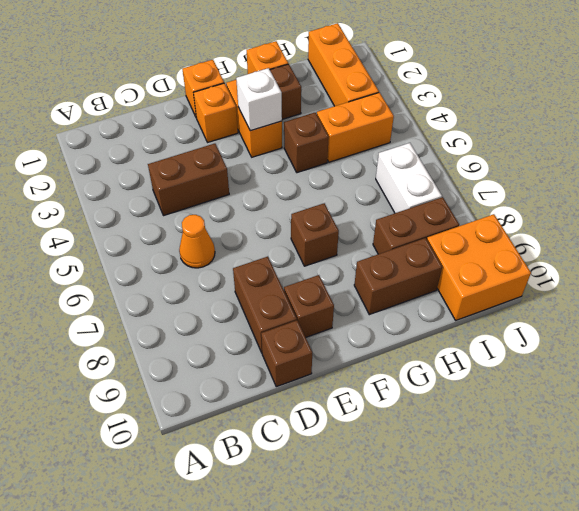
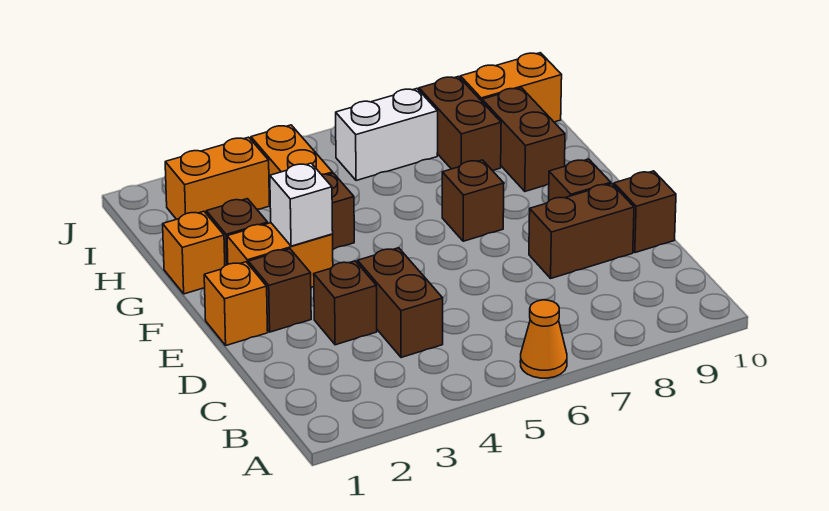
orange 1x1 cone [179,215,215,268] -> orange 1x1 cone moved to [520,300,567,378]
none -> brown 1x1 brick [314,261,377,345]
orange 1x1 brick [194,83,238,142] -> brown 1x1 brick [248,249,311,332]
orange 1x3 brick [308,23,379,106] -> orange 1x2 brick [165,137,270,219]
orange 2x2 brick [427,214,531,320] -> orange 1x2 brick [460,53,562,122]

